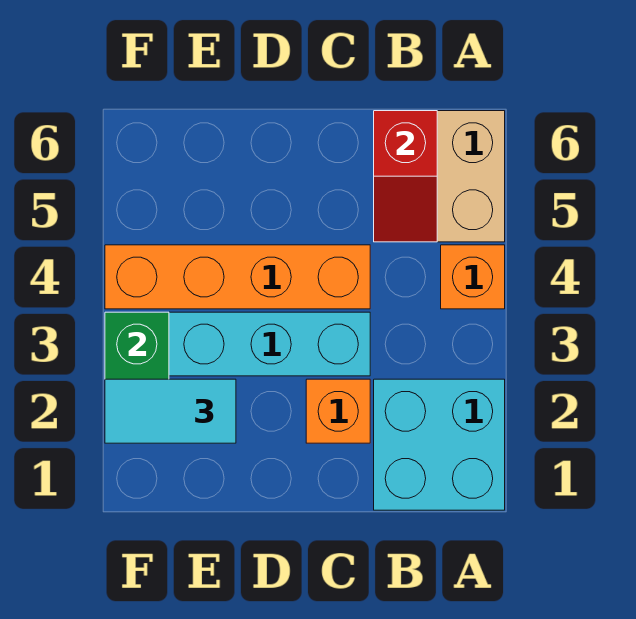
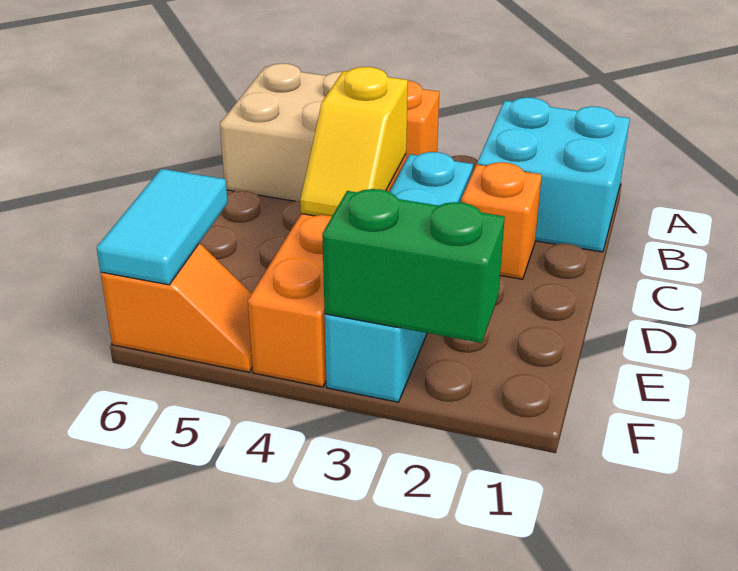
red 1x2 slope [374,111,437,242] -> none
none -> yellow 1x2 slope [300,67,408,216]
cyan 1x2 tile [105,379,236,443] -> cyan 1x2 tile moved to [96,169,228,285]
none -> orange 1x2 slope [101,244,253,372]

